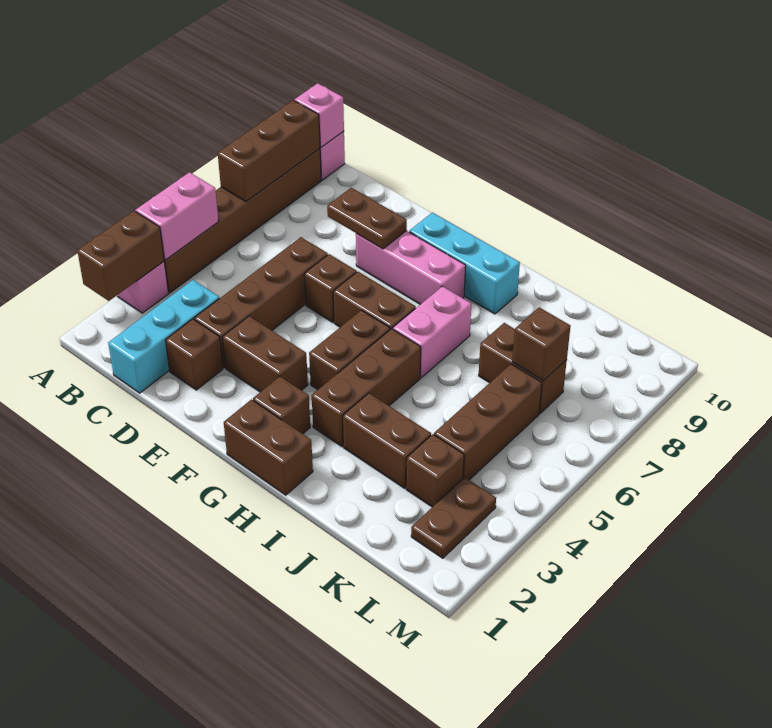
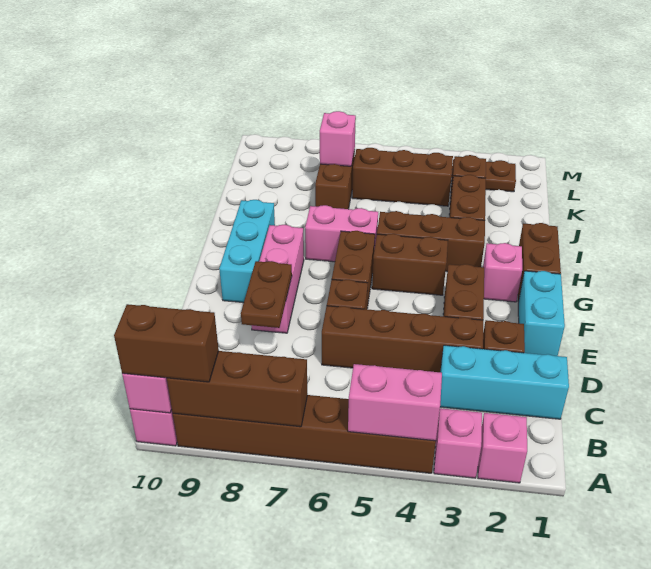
none -> pink 1x1 brick [478,413,527,483]
brown 1x2 brick [77,211,164,301] -> brown 1x2 brick moved to [114,304,219,382]
none -> cyan 1x2 brick [518,271,565,356]
brown 1x1 brick [253,377,310,434] -> pink 1x1 brick [483,243,522,302]
brown 1x1 brick [512,307,571,381] -> pink 1x1 brick [320,111,356,166]

